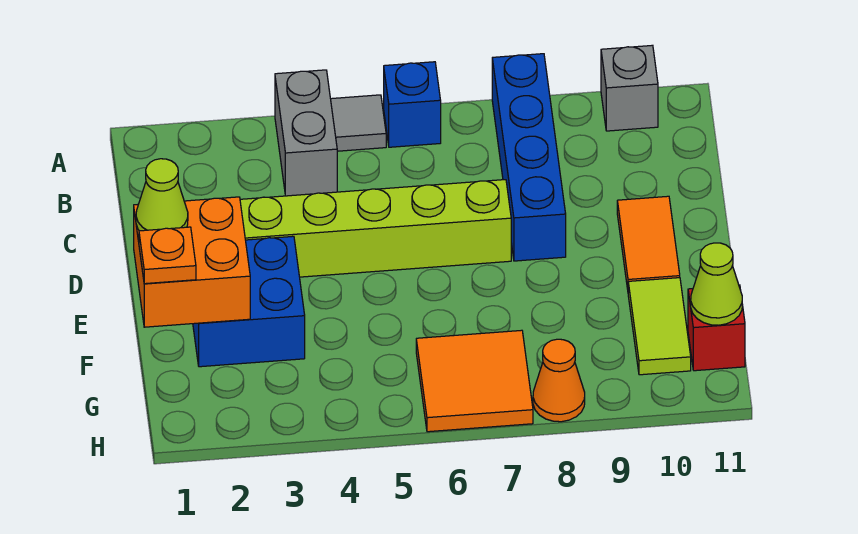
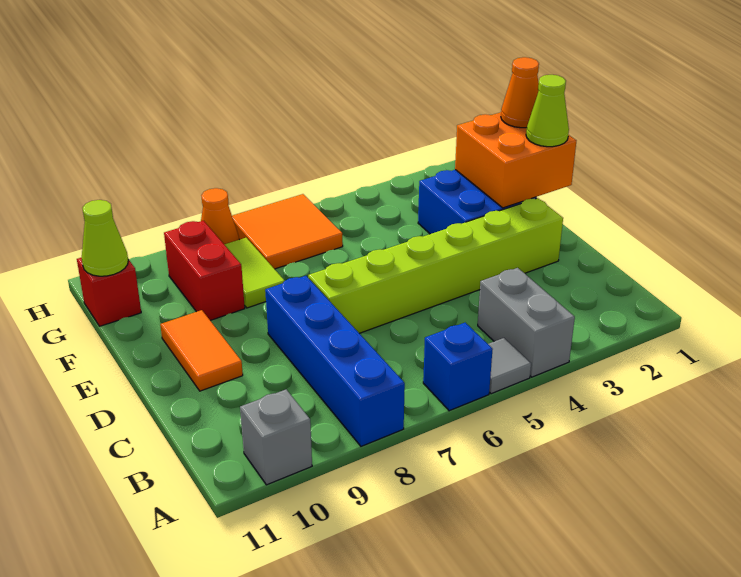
orange 1x1 plate [139,227,196,284] -> orange 1x1 cone [501,57,539,128]
none -> red 1x2 brick [164,221,245,320]
lime 1x2 tile [628,278,691,375] -> lime 1x2 tile moved to [224,238,285,308]

